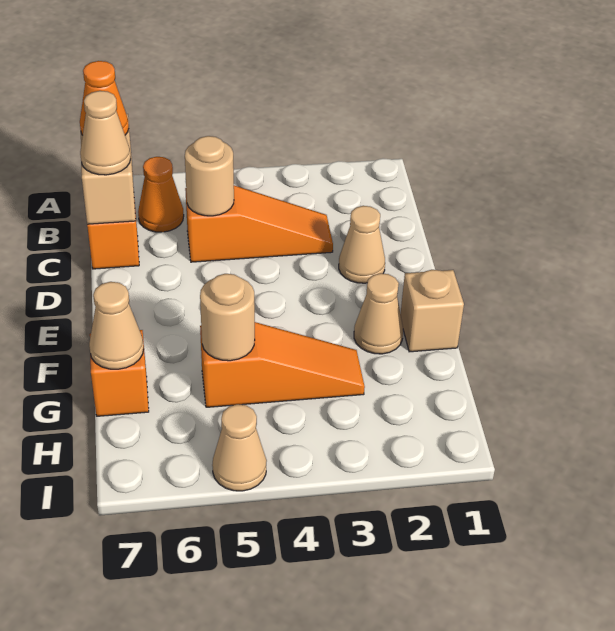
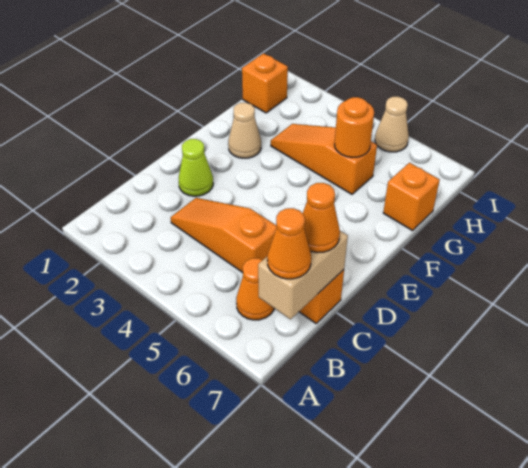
tan 1x1 round brick [185,136,234,216] -> none
tan 1x1 cone [80,91,131,175] -> orange 1x1 cone [303,183,340,253]
tan 1x1 cone [339,206,385,283] -> lime 1x1 cone [179,139,213,196]
tan 1x1 brick [401,270,464,352] -> none
tan 1x1 round brick [200,274,255,361] -> orange 1x1 round brick [335,97,374,157]
tan 1x1 cone [89,282,144,369] -> none
none -> orange 1x1 brick [242,53,288,113]

